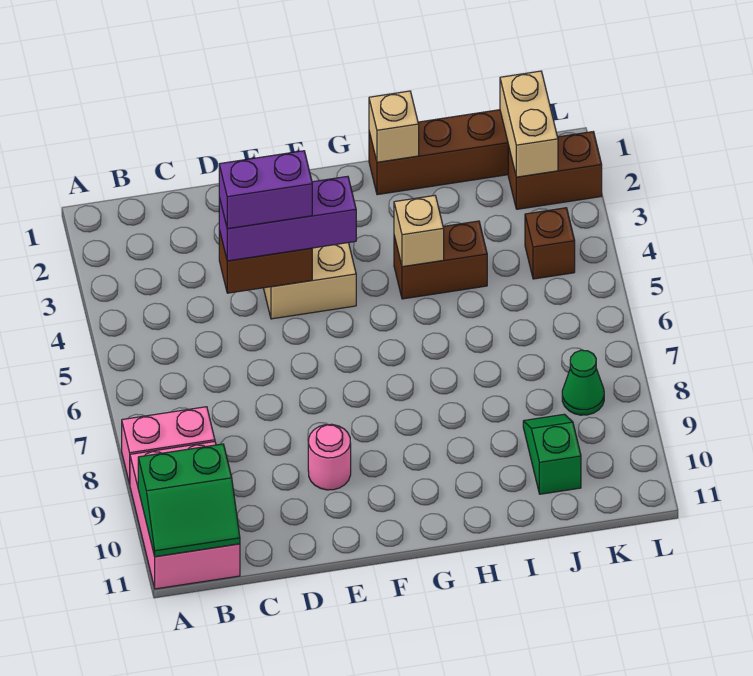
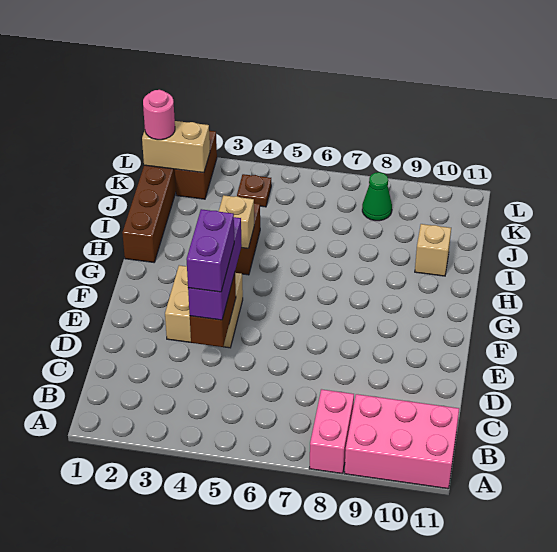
green 2x2 slope [138,444,240,557] -> none
pink 1x1 round brick [308,424,351,490] -> pink 1x1 round brick moved to [143,90,175,140]
tan 1x1 brick [369,91,419,162] -> tan 1x1 brick moved to [415,224,451,276]
green 1x2 slope [523,414,581,494] -> none
brown 1x1 brick [525,208,575,279] -> brown 1x1 plate [237,174,271,207]

